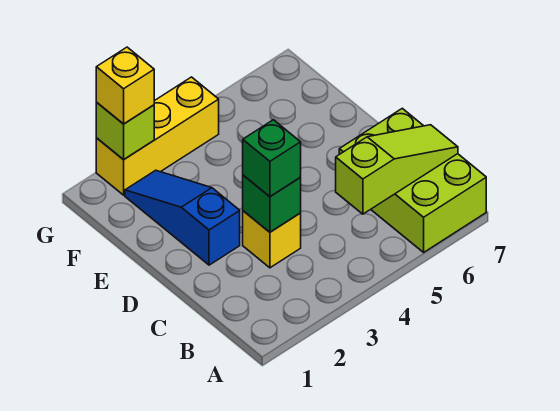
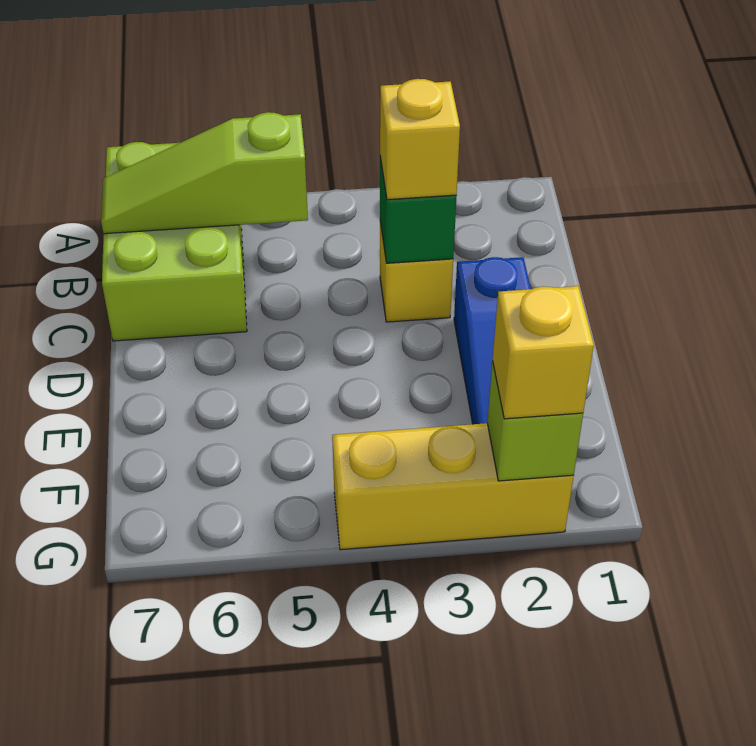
green 1x1 brick [243,120,301,197] -> yellow 1x1 brick [380,79,460,200]

